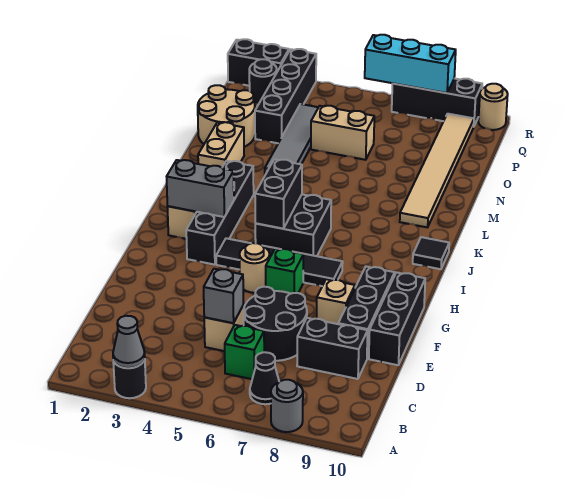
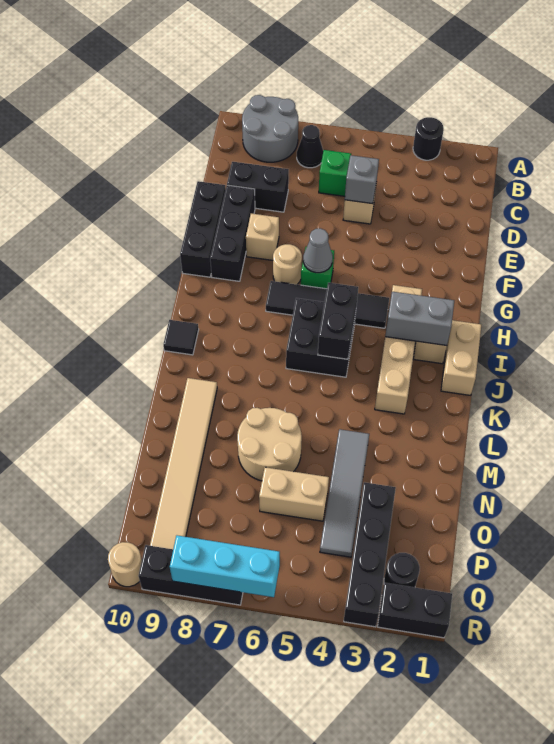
grey 1x1 cone [113,316,145,368] -> grey 1x1 cone moved to [303,228,333,273]
grey 1x1 round brick [271,380,303,432] -> grey 2x2 round brick [242,95,298,162]
black 2x2 round brick [244,287,307,361] -> none
tan 1x1 round brick [239,243,270,293] -> tan 1x1 round brick moved to [273,244,302,285]
black 1x4 brick [186,161,254,265] -> tan 1x4 brick [375,285,422,414]
tan 1x2 brick [198,122,244,167] -> tan 1x2 brick moved to [441,320,481,395]
tan 2x2 round brick [198,85,255,147] -> tan 2x2 round brick moved to [237,408,302,481]

